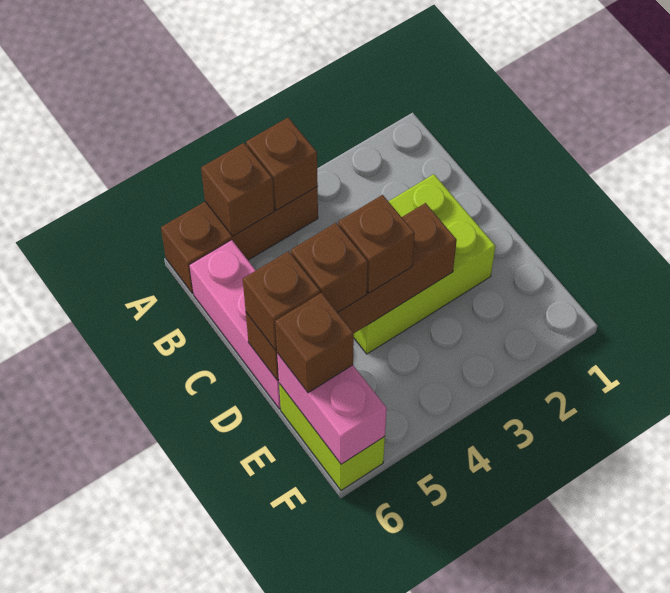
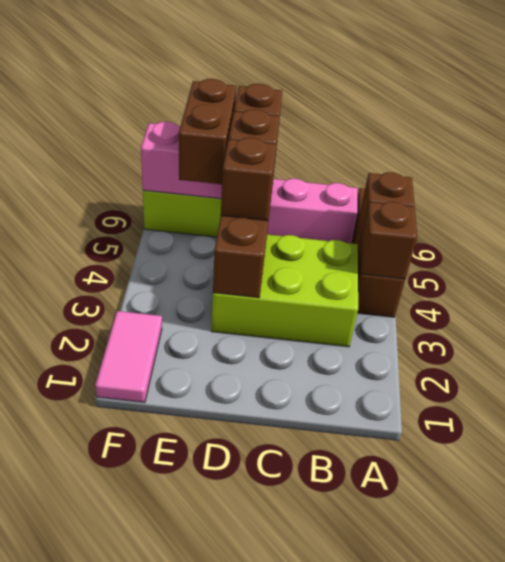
lime 2x3 brick [354,174,495,354] -> lime 2x3 brick turned to [211,234,358,347]
brown 1x1 brick [275,293,354,393] -> brown 1x2 brick [179,79,236,184]
none -> pink 1x2 tile [95,311,162,402]

